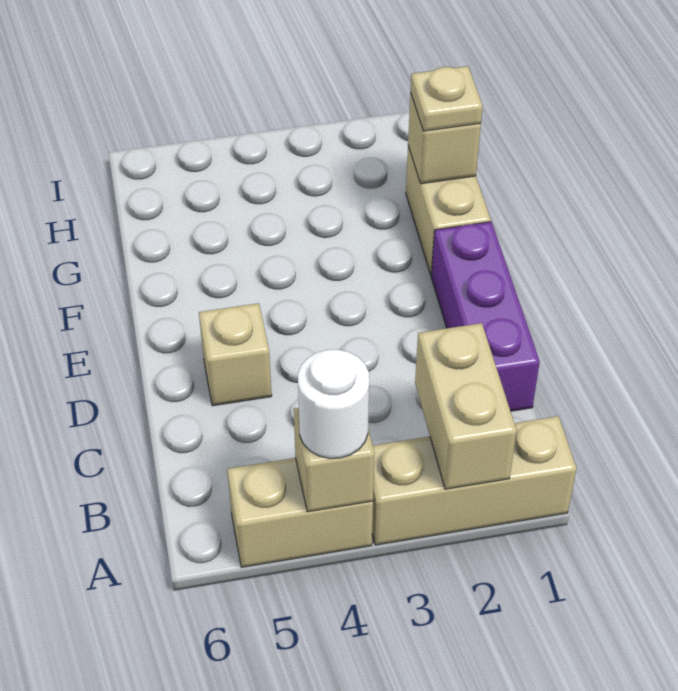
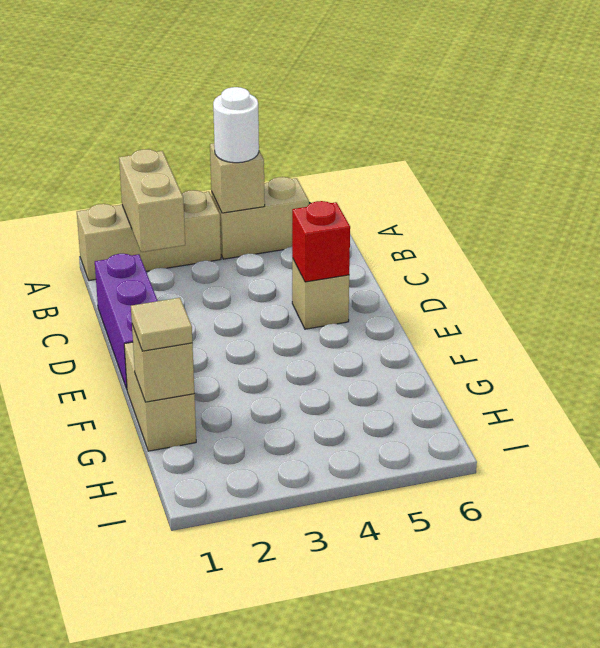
none -> red 1x1 brick [292,201,350,282]
tan 1x1 plate [411,66,483,131] -> tan 1x1 tile [131,298,192,351]

